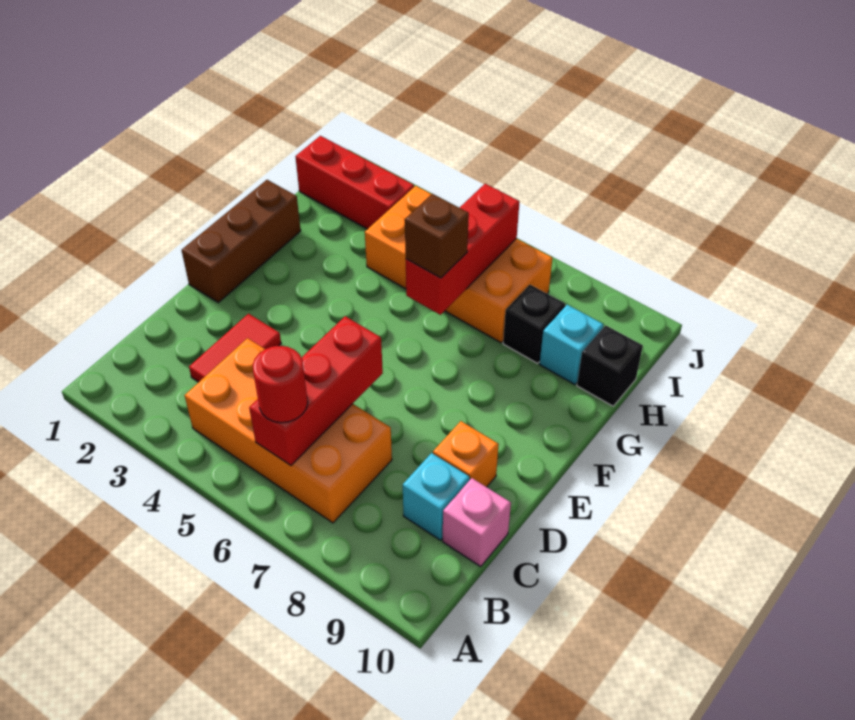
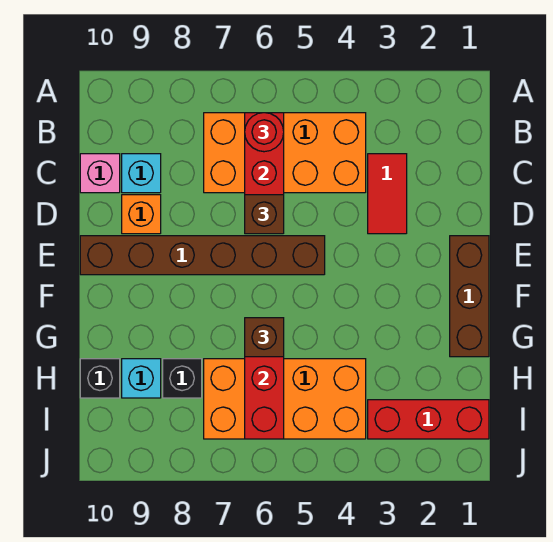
none -> brown 1x1 brick [245,195,284,234]
none -> brown 1x6 brick [80,236,325,275]

